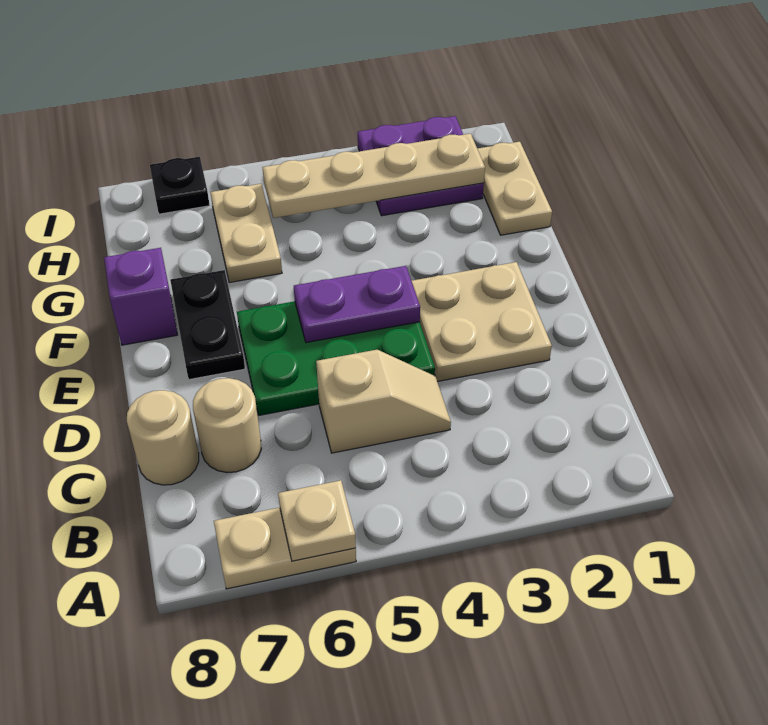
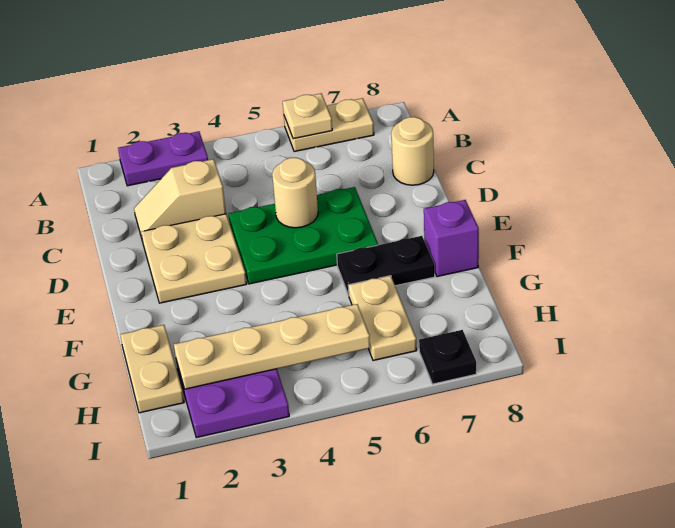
tan 1x2 slope [316,350,451,453] -> tan 1x2 slope moved to [134,159,226,238]
tan 1x1 round brick [193,378,261,473] -> tan 1x1 round brick moved to [272,158,318,228]
purple 1x2 plate [294,266,420,343] -> purple 1x2 plate moved to [118,131,208,186]
black 1x2 plate [170,270,245,380] -> black 1x2 plate turned to [337,236,435,295]

